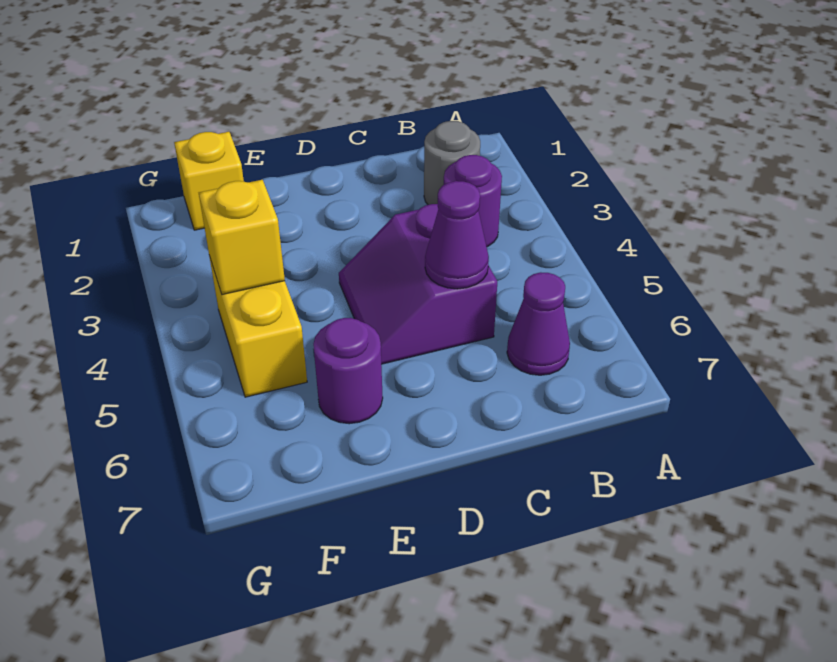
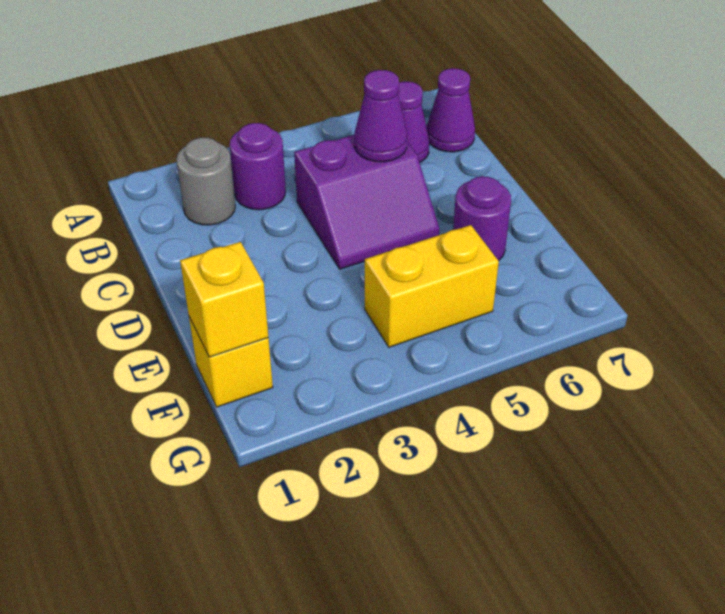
none -> purple 1x1 cone [427,68,475,152]
yellow 1x1 brick [199,180,285,295] -> yellow 1x1 brick moved to [180,242,268,357]

